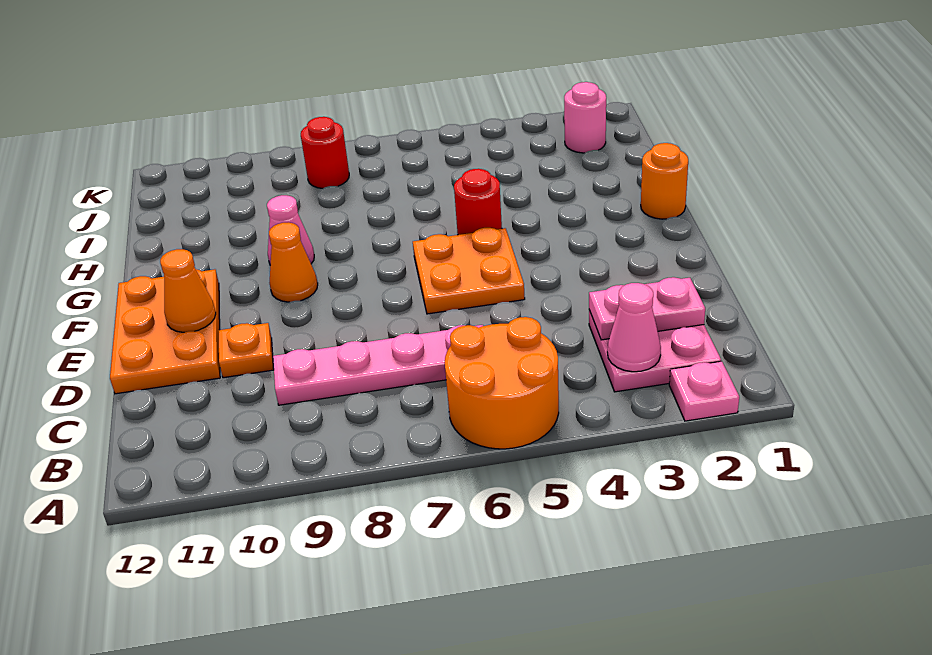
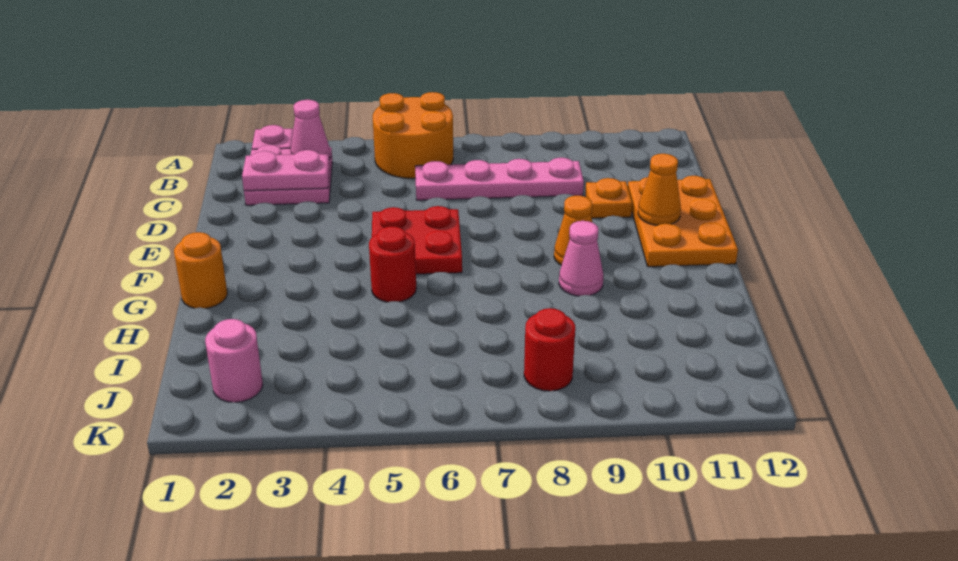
orange 2x2 plate [413,228,525,314] -> red 2x2 plate [372,206,462,274]

